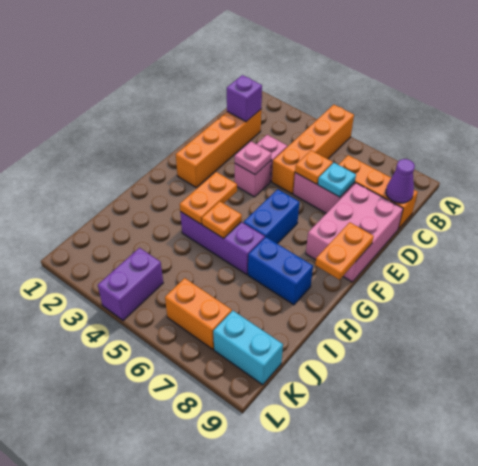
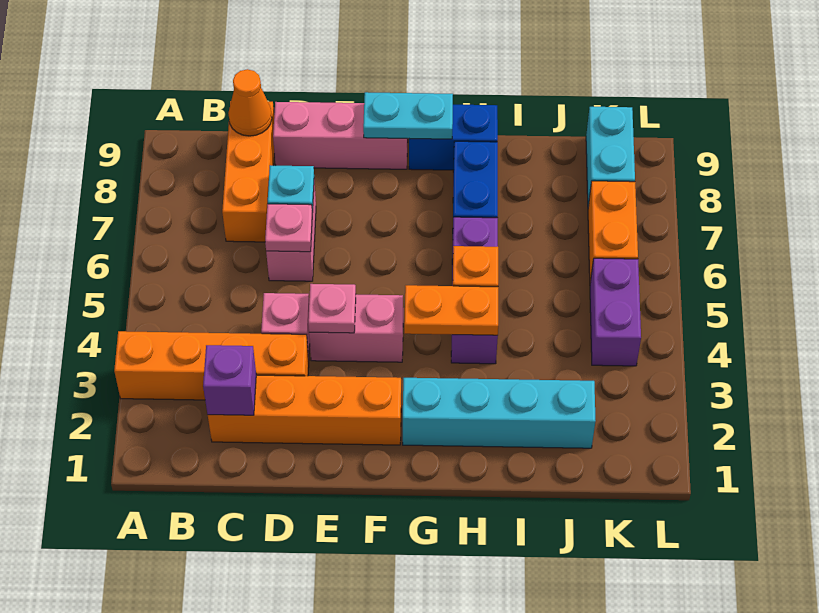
orange 1x4 brick [272,105,354,194] -> orange 1x4 brick moved to [114,331,309,400]
purple 1x1 cone [386,159,415,203] -> orange 1x1 cone [228,69,272,136]
orange 1x1 plate [295,150,333,184] -> pink 1x1 plate [265,204,312,252]
pink 2x3 brick [306,183,403,282] -> pink 1x3 brick [273,102,408,169]
pink 1x1 brick [235,161,271,197] -> pink 1x2 brick [309,294,403,362]
blue 1x2 brick [243,189,299,244] -> blue 1x2 brick moved to [409,105,498,170]
orange 1x2 plate [315,222,374,280] -> cyan 1x2 plate [363,92,453,139]
none -> cyan 1x4 brick [403,378,596,448]
purple 1x2 brick [98,248,163,321] -> purple 1x2 brick turned to [590,258,641,366]

